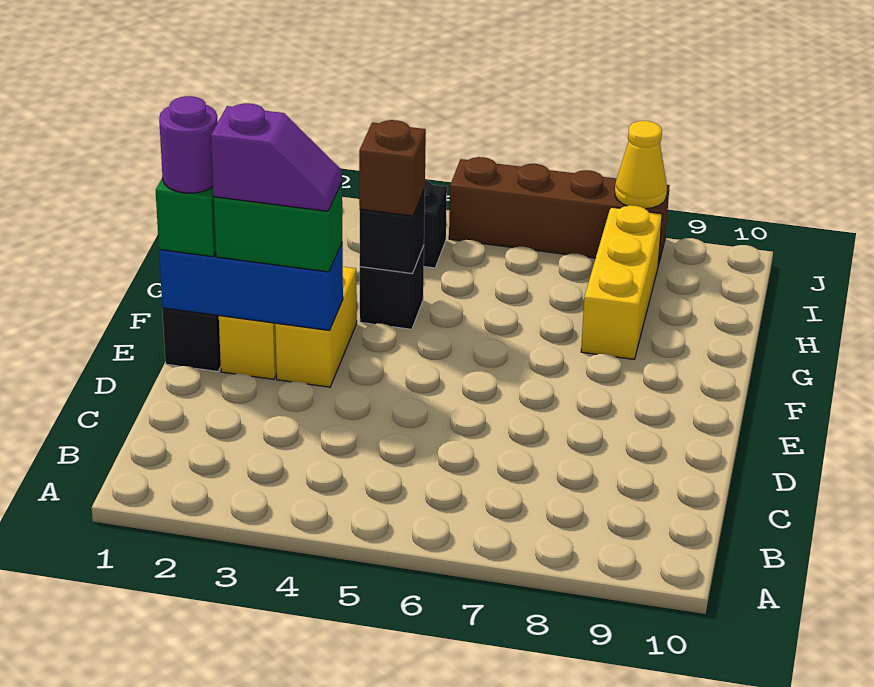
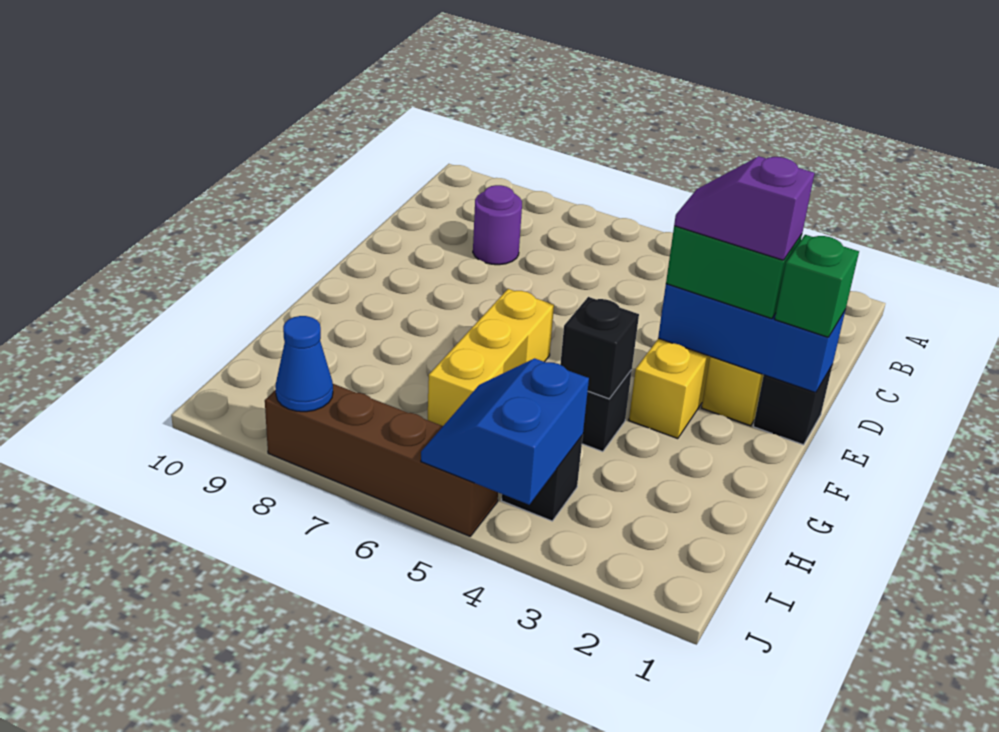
purple 1x1 round brick [159,96,218,193] -> purple 1x1 round brick moved to [473,185,522,265]
brown 1x1 brick [359,120,426,216] -> none
yellow 1x3 brick [581,205,662,359] -> yellow 1x3 brick moved to [428,289,554,426]
none -> blue 2x2 slope [421,358,589,505]
yellow 1x1 cone [615,121,667,209] -> blue 1x1 cone [275,316,333,412]

